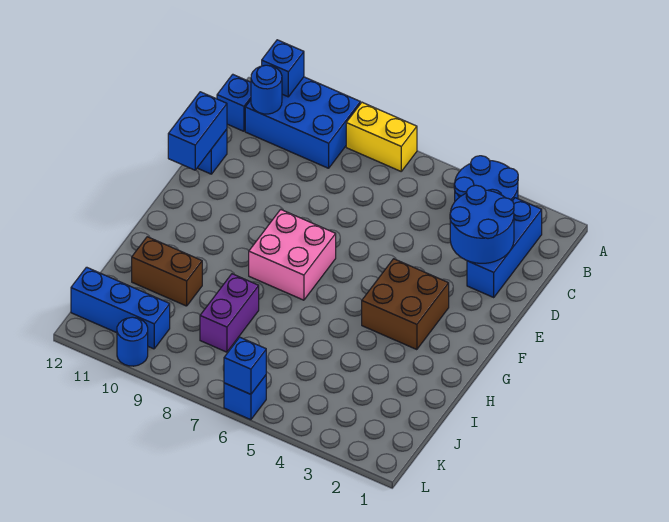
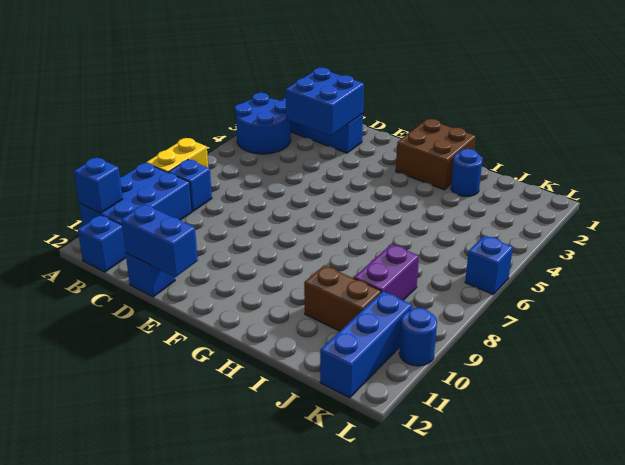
blue 1x1 round brick [251,65,282,114] -> blue 1x1 round brick moved to [451,149,482,196]
blue 2x2 round brick [450,185,514,263] -> blue 2x2 brick [286,68,364,135]
brown 2x2 brick [362,259,449,350] -> brown 2x2 brick moved to [396,119,476,190]
pink 2x2 brick [249,209,336,300] -> none
purple 1x2 brick [200,274,259,352] -> purple 1x2 brick turned to [354,244,419,300]
brown 1x2 brick [132,237,202,306] -> brown 1x2 brick turned to [304,265,381,331]
blue 1x1 brick [224,337,266,394] -> blue 1x1 brick moved to [169,160,212,211]

